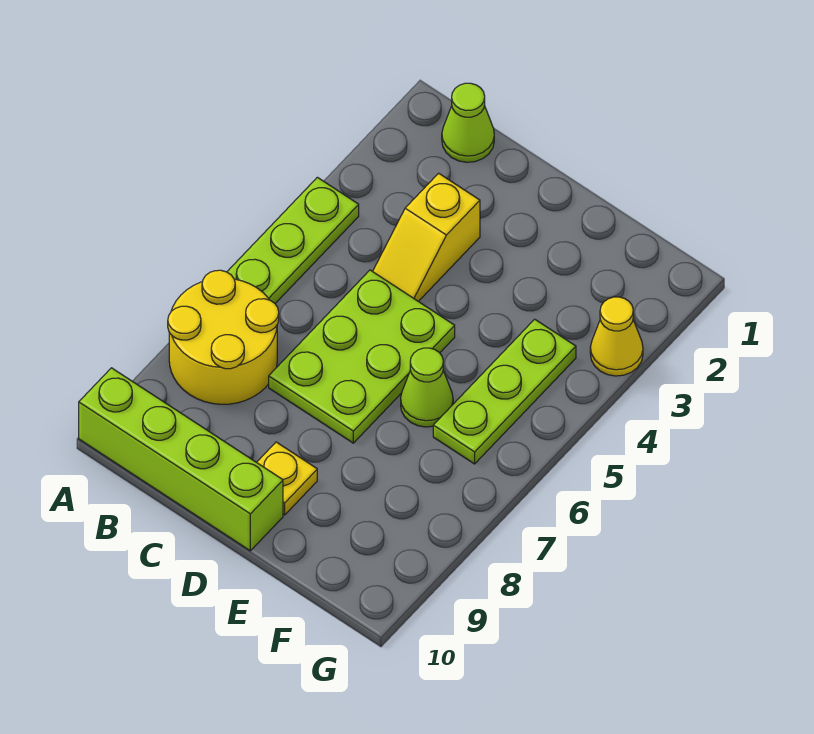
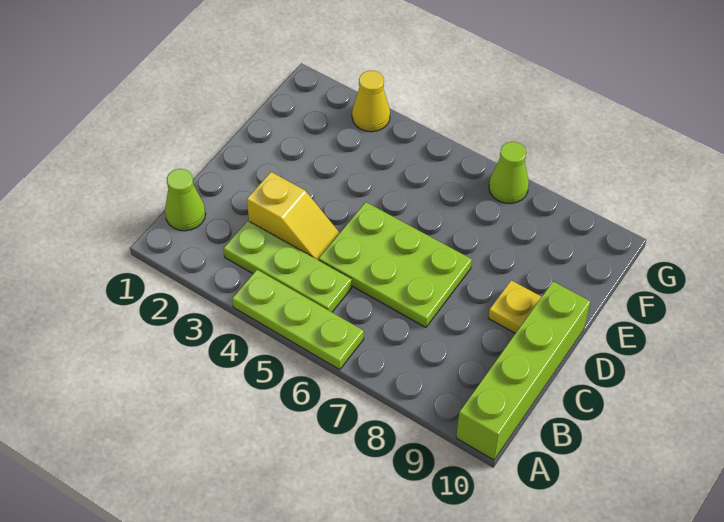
yellow 2x2 round brick [168,270,279,404] -> none
lime 1x1 cone [401,348,453,427] -> lime 1x1 cone moved to [489,142,529,204]
lime 1x3 plate [433,319,576,464] -> lime 1x3 plate moved to [223,221,352,312]

